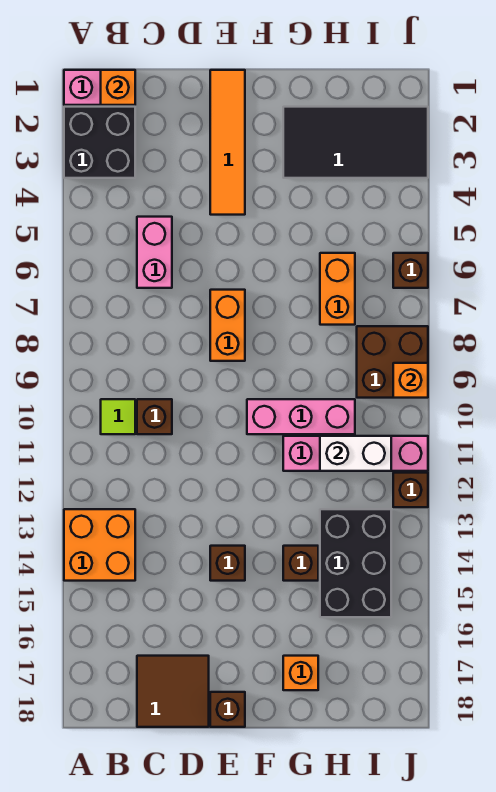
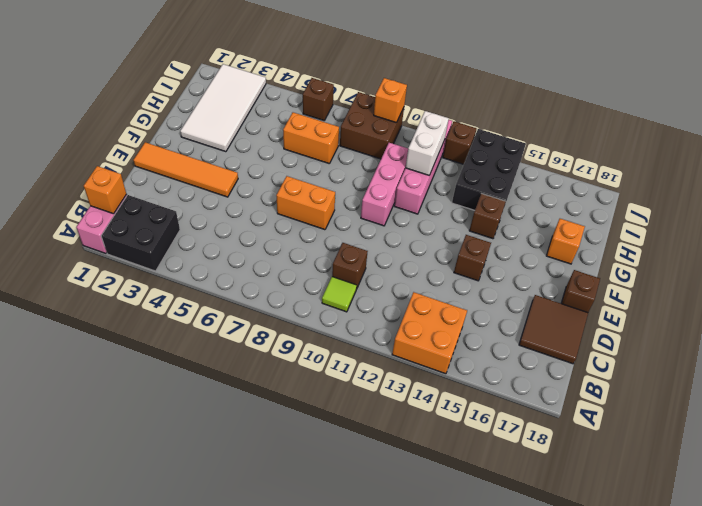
pink 1x2 brick [137,217,172,288] -> none
black 2x4 tile [283,107,428,178] -> white 2x4 tile [180,64,266,152]
black 2x3 brick [320,509,391,617] -> black 2x3 brick turned to [452,129,526,210]

